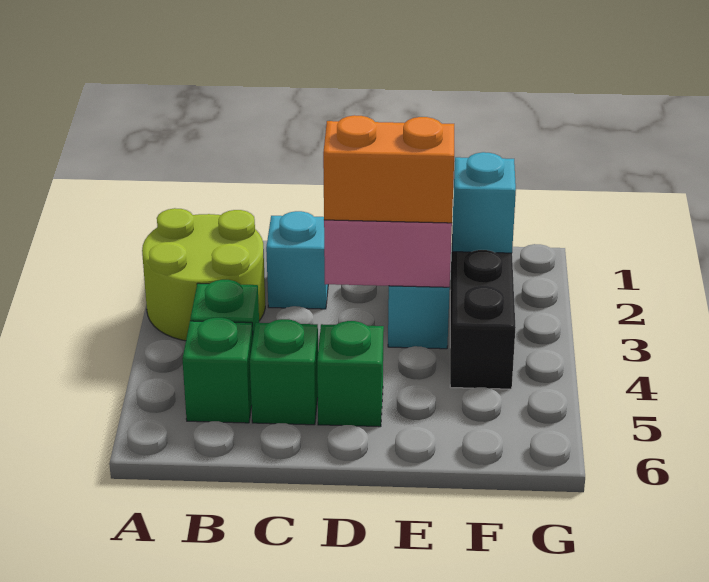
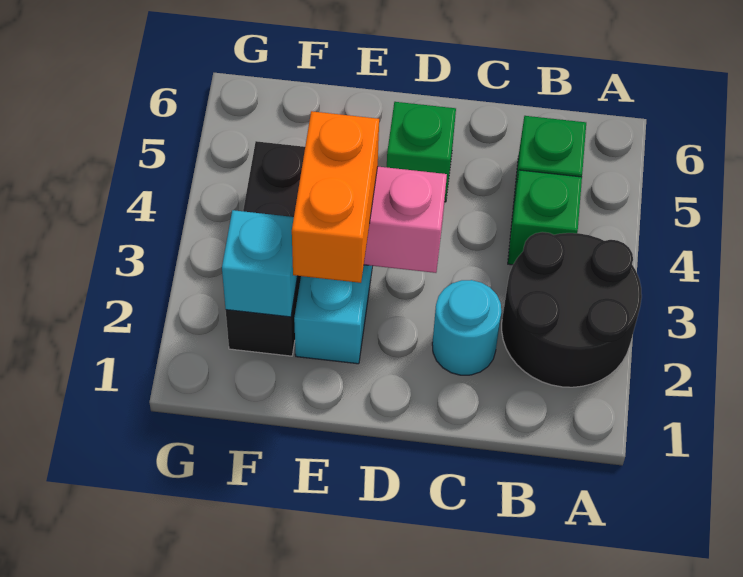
lime 2x2 round brick [142,208,265,341] -> black 2x2 round brick [502,232,642,387]
cyan 1x1 brick [266,211,328,309] -> cyan 1x1 round brick [432,280,501,375]
green 1x1 brick [250,319,318,425] -> none
orange 1x2 brick [323,115,454,223] -> orange 1x2 brick turned to [292,111,379,283]

